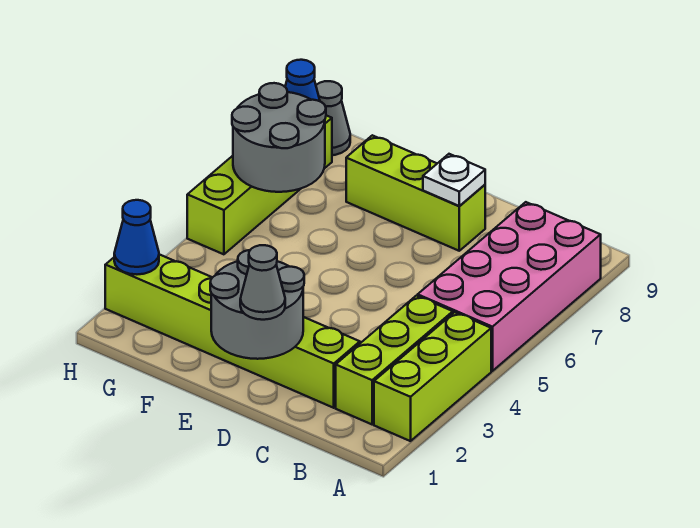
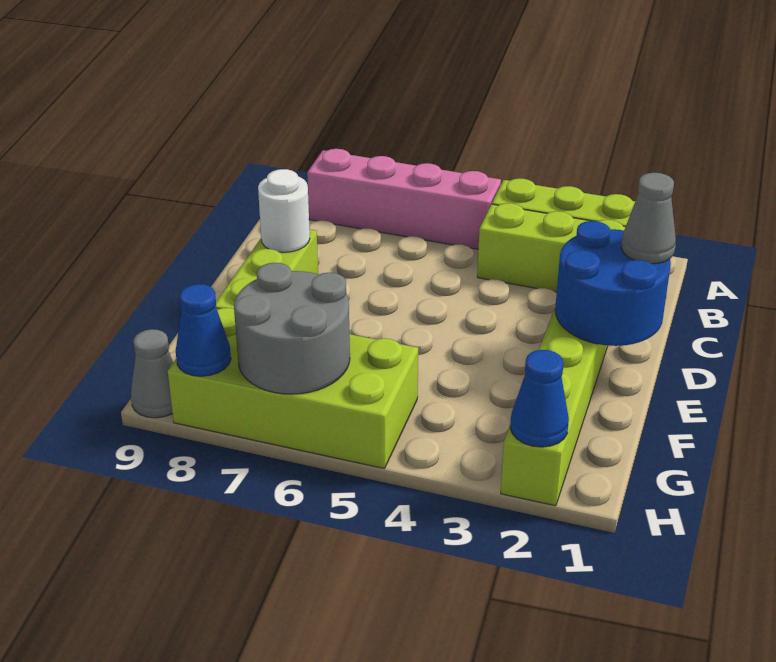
pink 2x4 brick [418,202,601,371] -> pink 1x4 brick [307,149,501,249]
grey 2x2 round brick [210,250,304,359] -> blue 2x2 round brick [555,221,671,346]
white 1x1 plate [423,154,485,206] -> white 1x1 round brick [258,169,310,252]
lime 1x4 brick [187,115,332,254] -> lime 2x4 brick [168,308,418,469]

